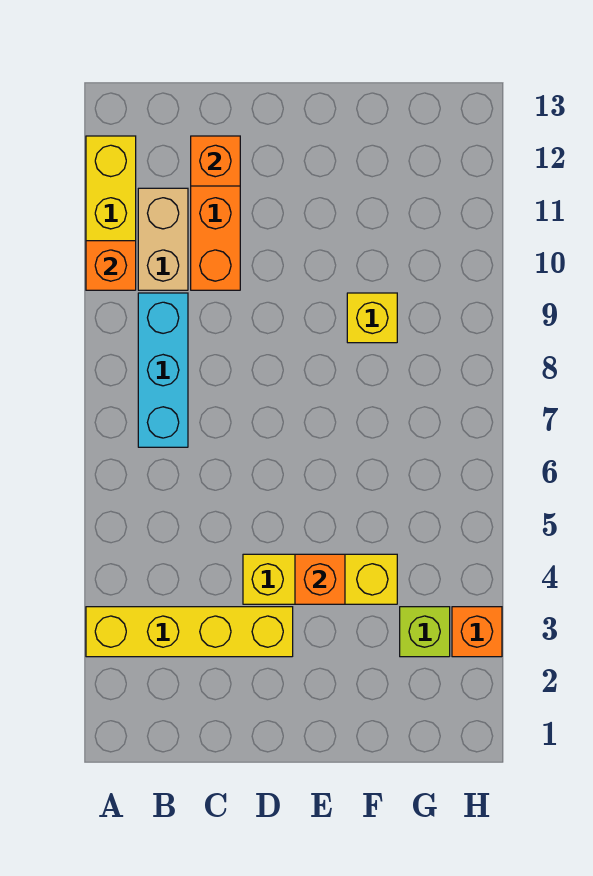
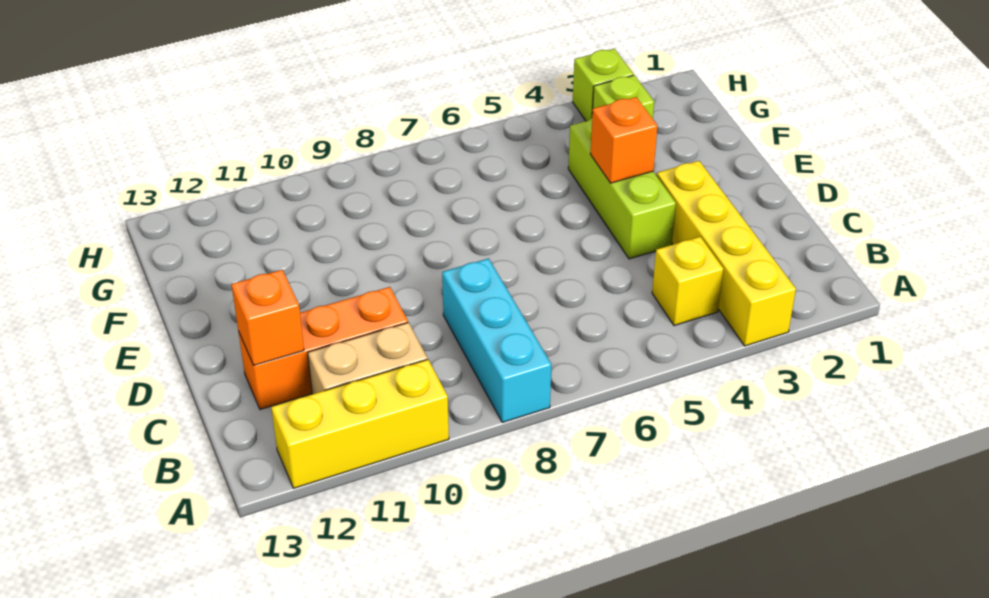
orange 1x1 brick [86,241,136,290] -> none
cyan 1x3 brick [138,293,188,447] -> cyan 1x3 brick turned to [442,258,551,422]
yellow 1x3 brick [243,554,397,604] -> lime 1x3 brick [568,118,676,259]
yellow 1x1 brick [347,293,397,343] -> yellow 1x1 brick moved to [652,237,723,326]
orange 1x1 brick [452,607,502,657] -> lime 1x1 brick [573,49,634,121]

